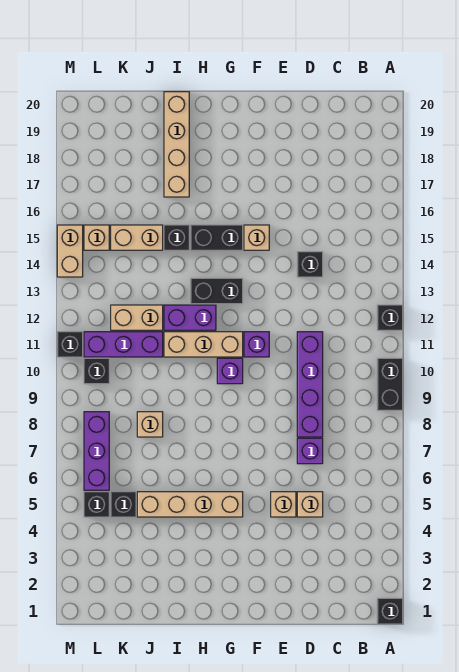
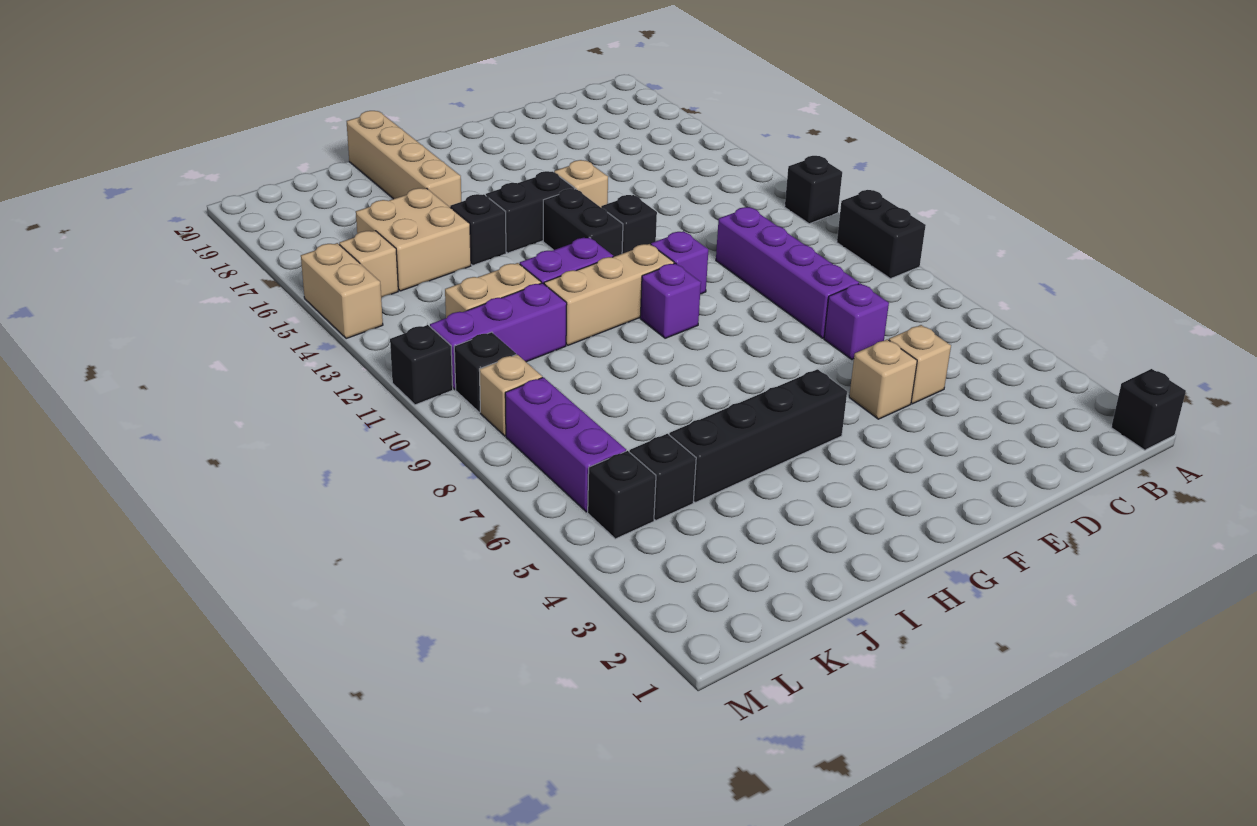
black 1x1 brick [297,252,323,277] -> black 1x1 brick moved to [601,195,657,254]
tan 1x4 brick [137,492,243,517] -> black 1x4 brick [669,369,847,502]
black 1x2 brick [191,278,243,304] -> black 1x2 brick turned to [543,189,623,257]
tan 1x1 brick [137,412,163,437] -> tan 1x1 brick moved to [479,355,542,436]
tan 1x2 brick [111,225,163,250] -> tan 2x2 brick [356,188,471,291]

